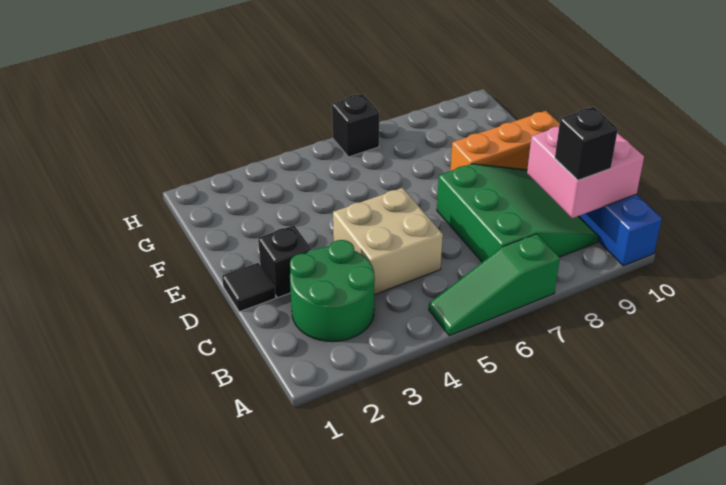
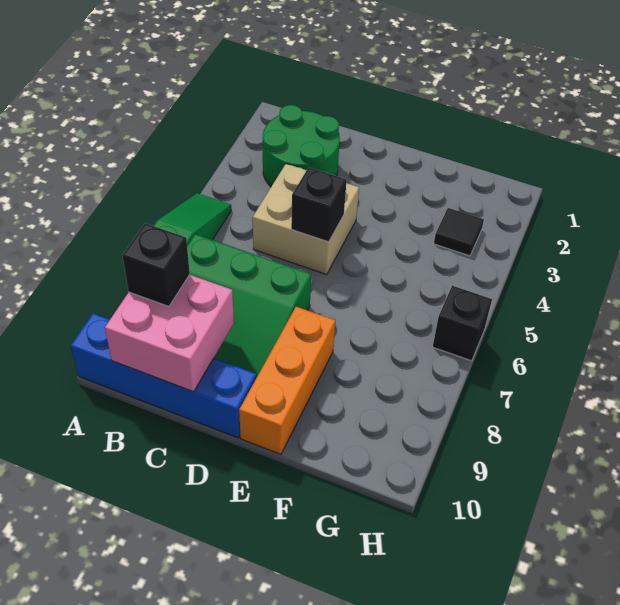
black 1x1 tile [222,263,276,312] -> black 1x1 tile moved to [434,208,484,256]
black 1x1 brick [258,225,312,298] -> black 1x1 brick moved to [291,167,347,242]

